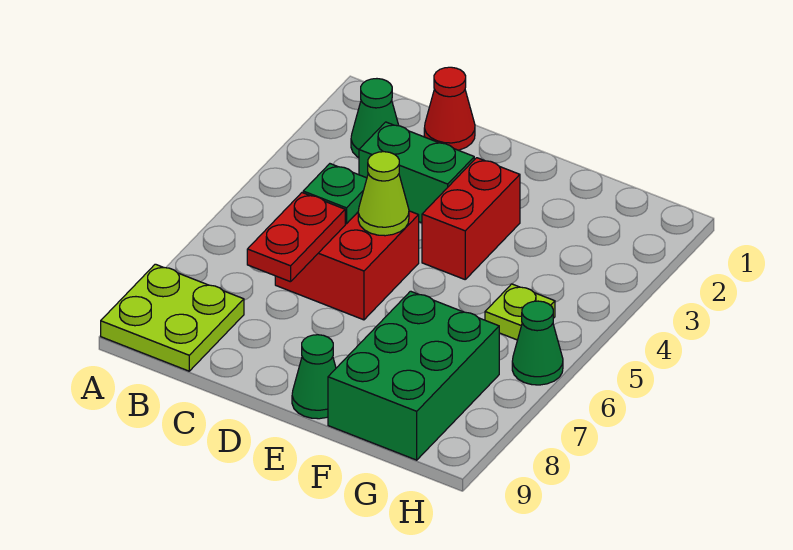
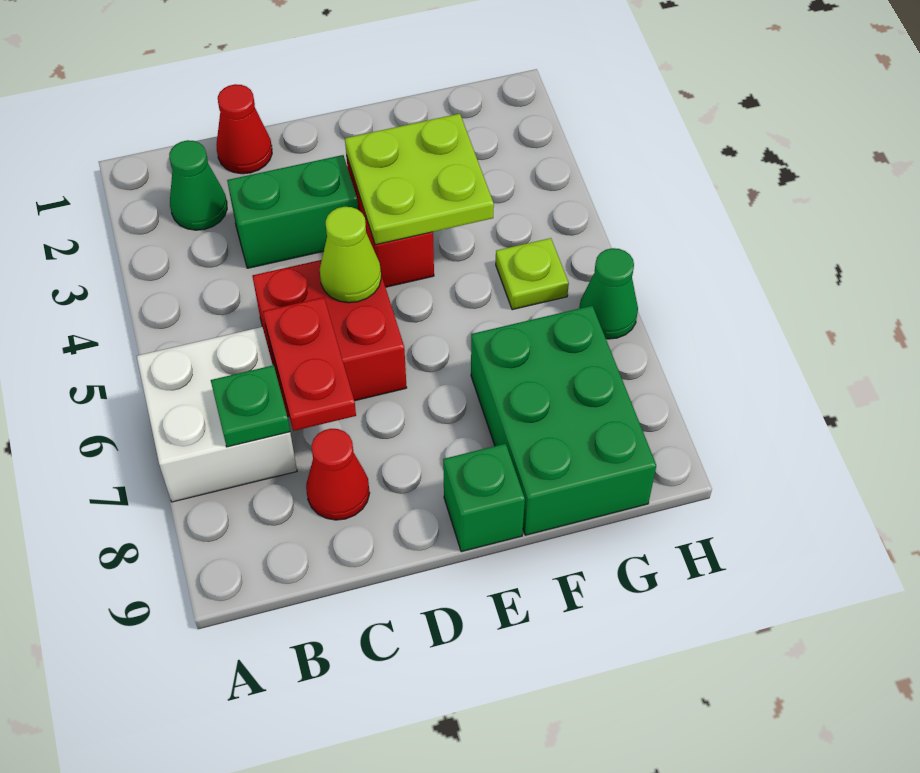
none -> white 2x2 brick [137,327,297,502]
lime 2x2 plate [101,264,244,371] -> lime 2x2 plate moved to [345,114,494,245]
green 1x1 plate [303,164,367,224] -> green 1x1 plate moved to [211,365,290,447]
none -> red 1x1 cone [306,429,370,520]
green 1x1 cone [292,335,336,419] -> green 1x1 brick [443,444,525,552]

